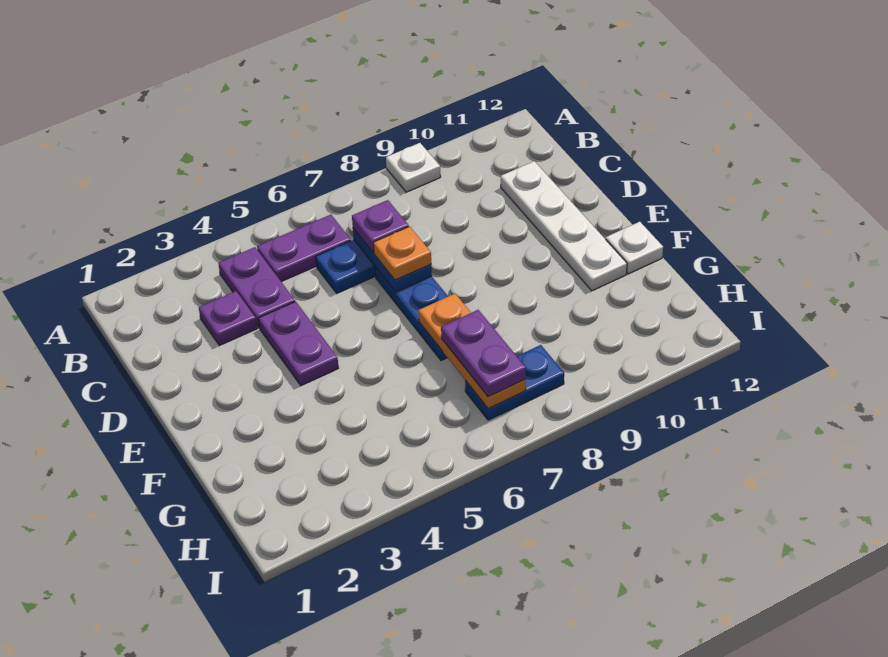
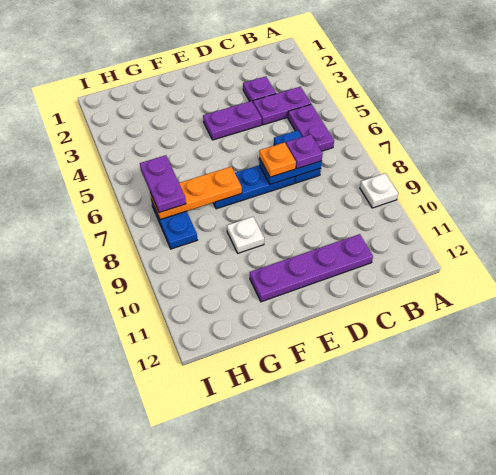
white 1x4 plate [501,161,627,291] -> purple 1x4 plate [250,234,373,302]
white 1x1 plate [606,222,663,274] -> white 1x1 plate moved to [227,217,264,253]
purple 1x2 plate [441,310,526,397] -> purple 1x2 plate turned to [140,155,186,213]

